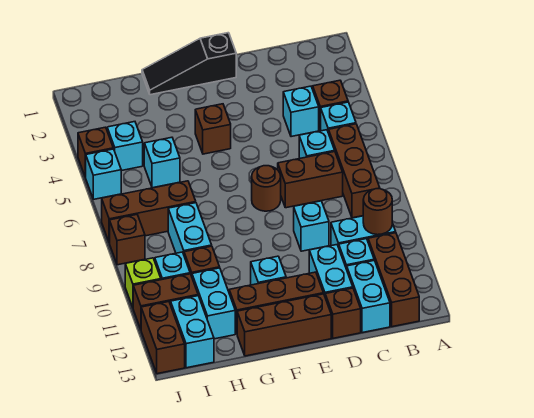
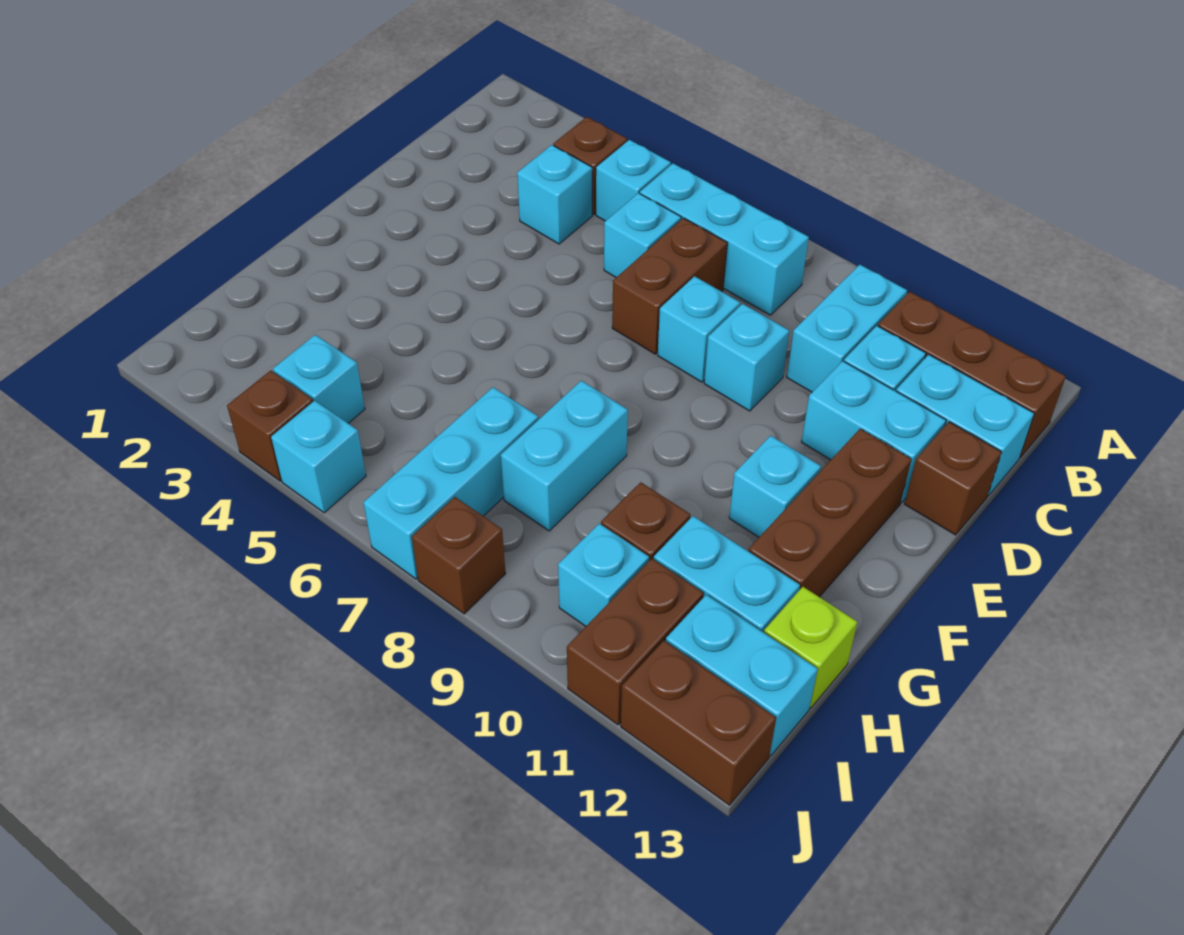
brown 1x3 brick [329,124,380,218] -> cyan 1x3 brick [640,164,809,315]
brown 1x1 round brick [363,189,392,235] -> none
black 1x3 slope [142,33,236,95] -> none
brown 1x1 round brick [252,166,281,211] -> none
brown 1x3 brick [237,294,331,356] -> none
brown 1x1 brick [195,104,231,154] -> none
cyan 1x1 brick [144,137,180,188] -> cyan 1x1 brick moved to [658,276,740,382]
brown 1x3 brick [102,181,196,243] -> cyan 1x3 brick [363,387,539,579]
cyan 1x2 brick [168,203,212,254] -> cyan 1x2 brick turned to [501,381,628,531]
lime 1x1 brick [125,258,161,307] -> lime 1x1 brick moved to [764,587,857,708]

